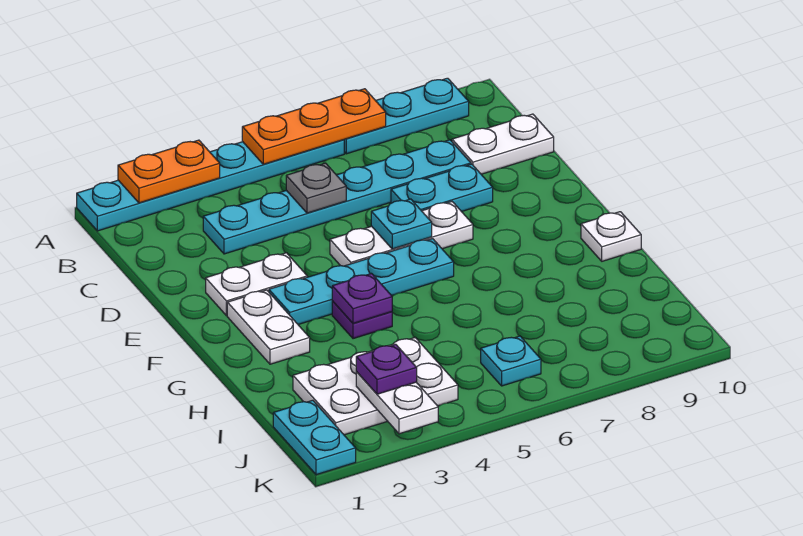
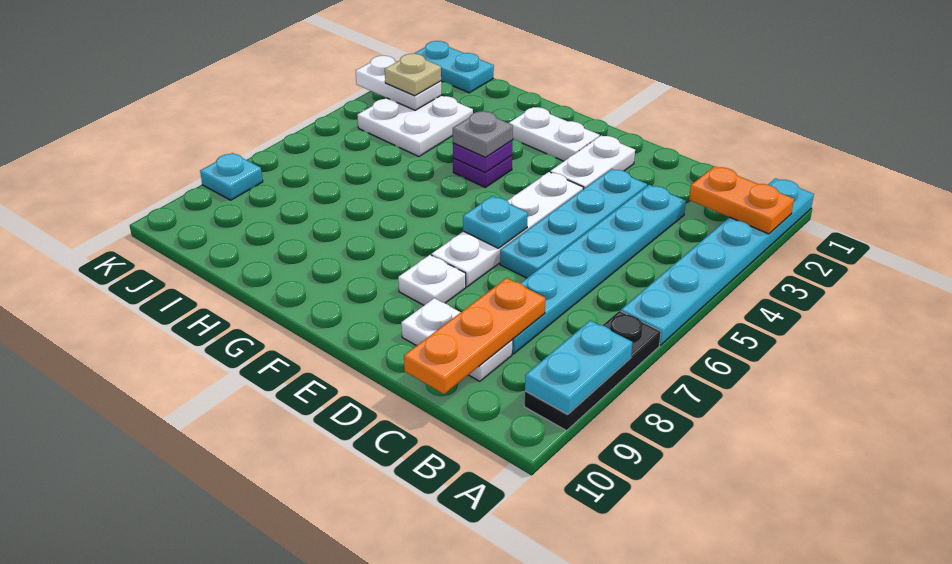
orange 1x2 plate [118,140,220,203] -> orange 1x2 plate turned to [689,166,794,234]
orange 1x3 plate [242,89,386,164] -> orange 1x3 plate moved to [404,278,546,394]
cyan 1x3 plate [344,78,469,154] -> black 1x3 plate [524,311,661,431]
grey 1x1 plate [286,163,346,213] -> grey 1x1 plate moved to [453,111,513,158]
white 1x2 plate [452,114,554,174] -> white 1x2 plate turned to [401,298,512,381]
cyan 1x2 plate [391,164,493,212] -> cyan 1x2 plate moved to [525,320,632,414]
white 1x3 plate [330,202,473,266] -> white 1x4 plate [431,172,584,287]
cyan 1x4 plate [269,239,454,324] -> cyan 1x4 plate moved to [500,169,647,278]
white 1x1 plate [581,212,641,261] -> white 1x1 plate moved to [398,255,466,305]
white 2x3 plate [293,338,458,435] -> white 2x2 plate [357,96,473,156]
purple 1x1 plate [356,344,417,394] -> tan 1x1 plate [385,54,441,96]
cyan 1x1 plate [481,336,541,386] -> cyan 1x1 plate moved to [200,153,263,200]

